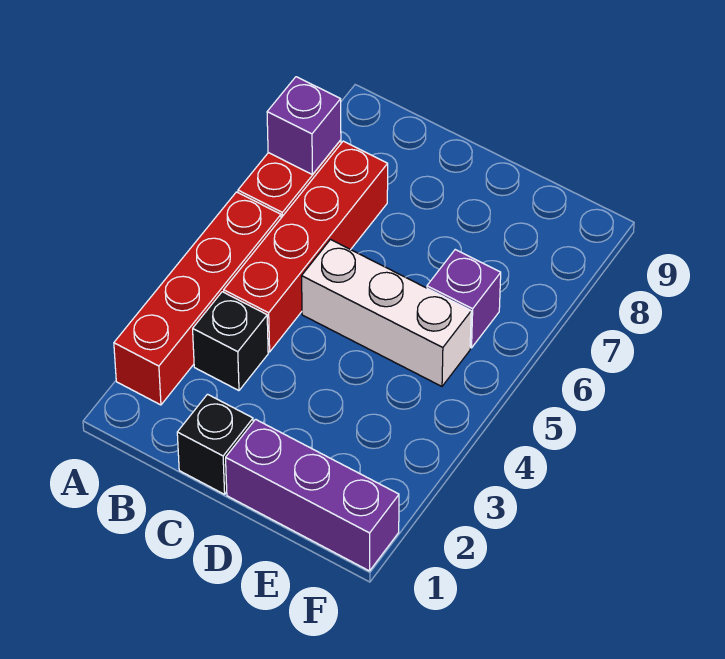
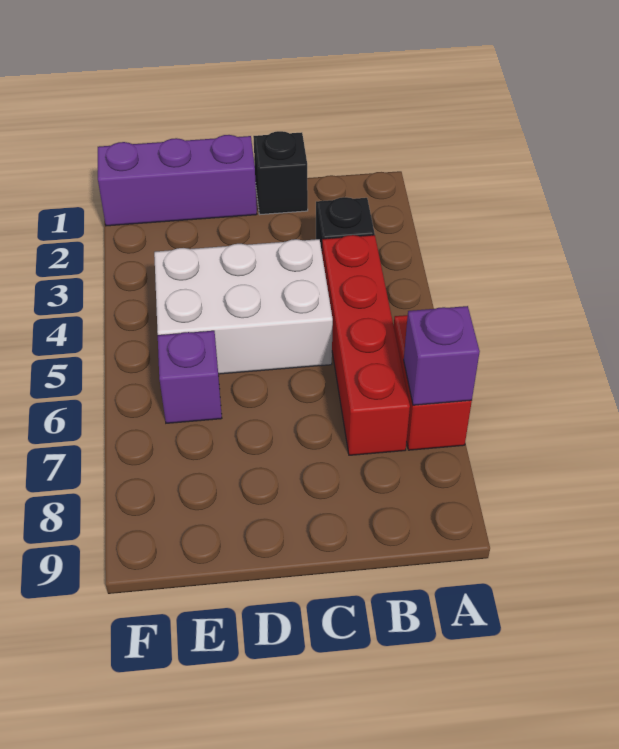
red 1x4 brick [114,192,281,405] -> none
white 1x3 brick [302,240,471,386] -> white 2x3 brick [154,239,333,374]

